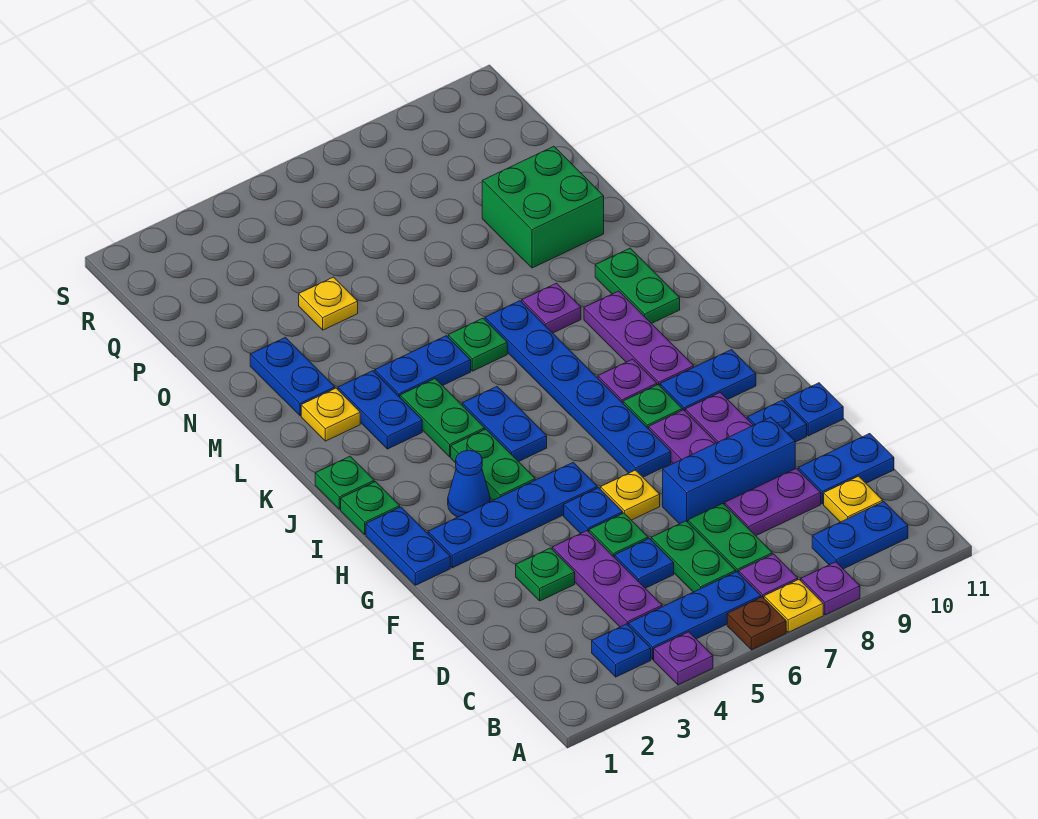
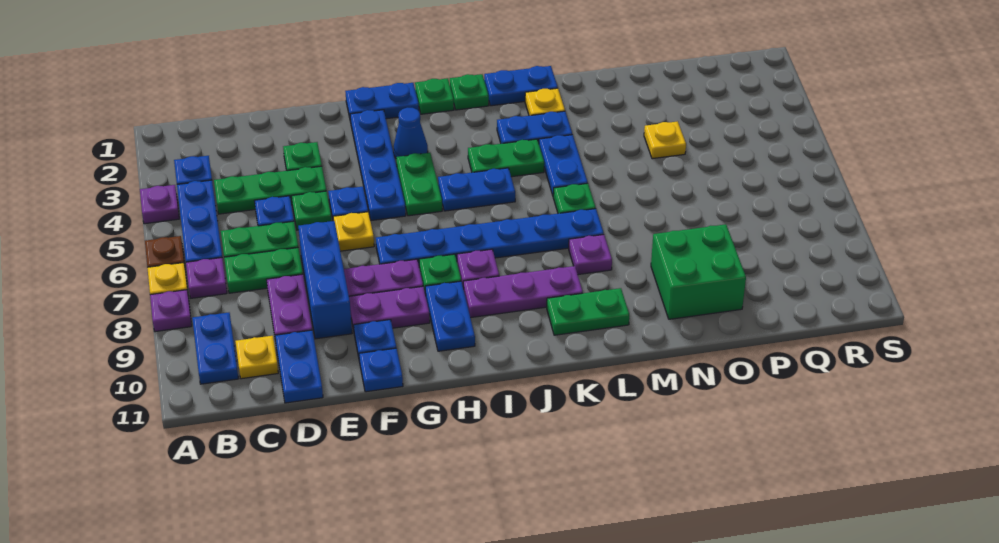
purple 1x3 plate [552,531,662,627] -> green 1x3 plate [214,166,326,214]
green 1x2 plate [451,429,535,500] -> green 1x2 plate turned to [396,153,442,216]
blue 1x2 plate [250,337,335,416] -> blue 1x2 plate moved to [484,66,558,106]

